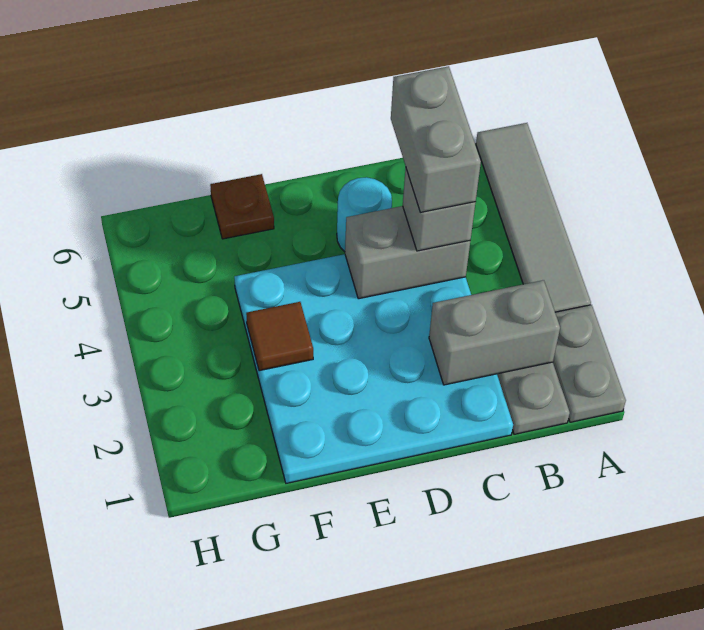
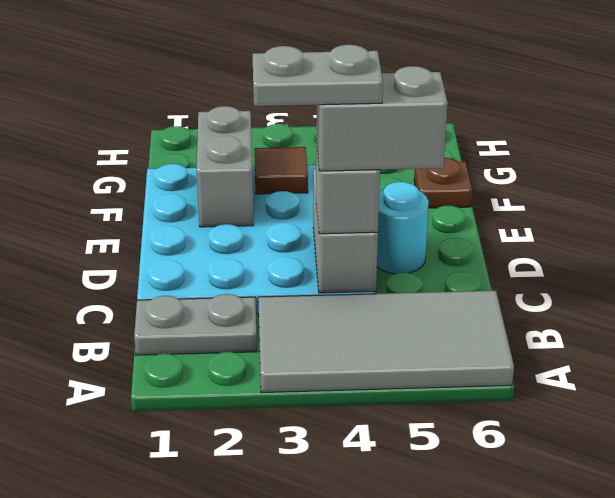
grey 1x2 plate [553,305,626,422] -> grey 1x2 plate moved to [252,45,383,106]
grey 1x4 tile [476,123,591,312] -> grey 2x4 tile [258,291,514,393]
grey 1x2 brick [429,280,560,385] -> grey 1x2 brick moved to [197,106,254,227]

